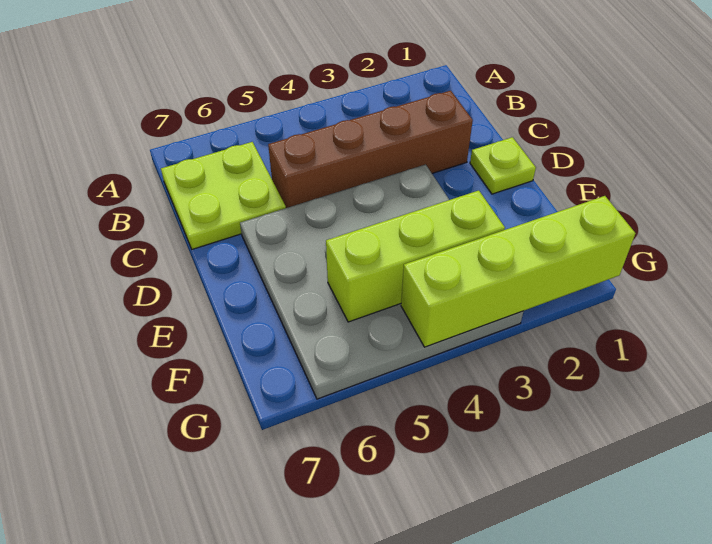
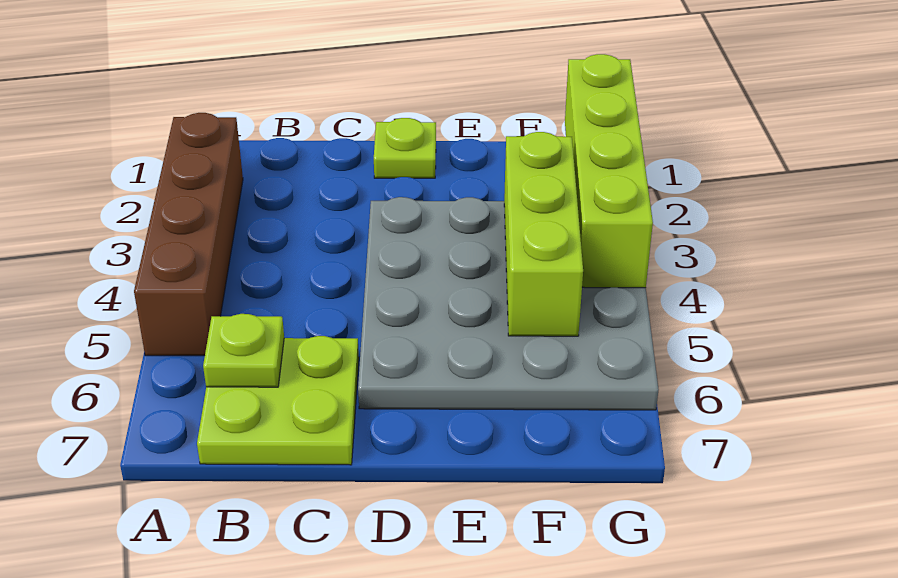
none -> lime 1x1 plate [203,314,284,387]
brown 1x4 brick [268,91,473,208] -> brown 1x4 brick moved to [134,113,243,356]

